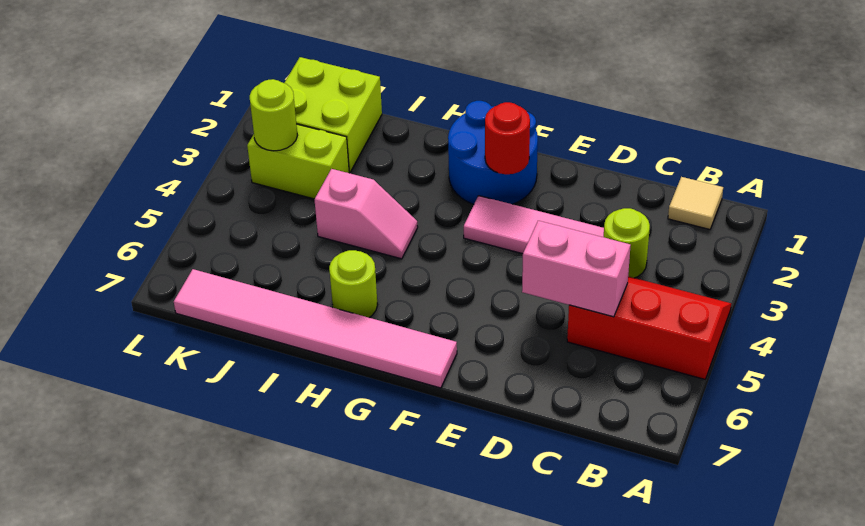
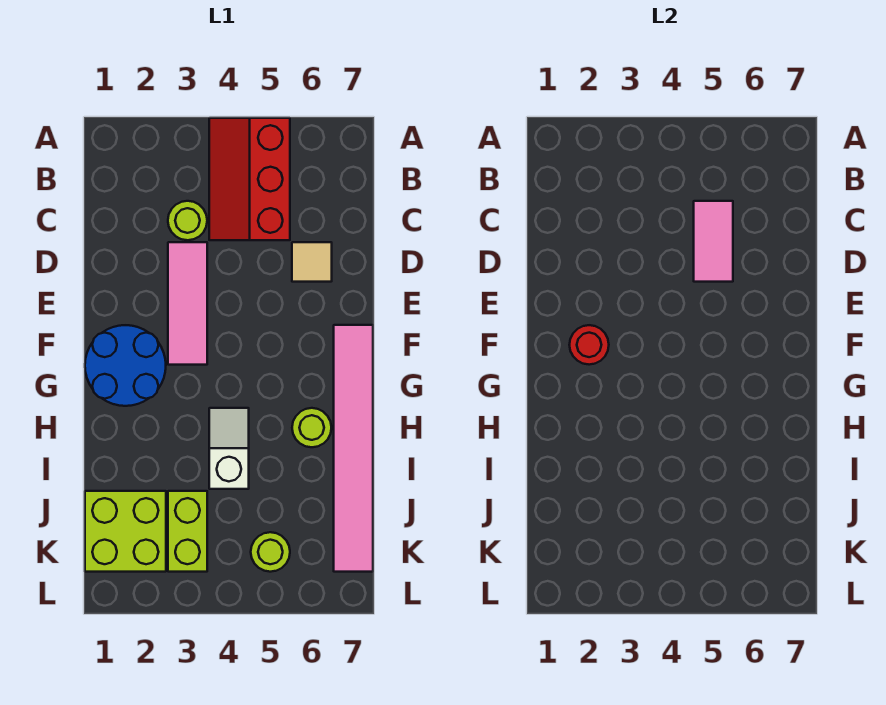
tan 1x1 tile [668,177,723,229] -> tan 1x1 tile moved to [292,242,332,282]
pink 1x2 brick [522,221,631,317] -> pink 1x2 tile [694,201,733,282]
pink 1x2 slope [314,169,418,259] -> white 1x2 slope [209,408,249,489]
lime 1x1 round brick [250,79,298,151] -> lime 1x1 round brick moved to [251,532,290,572]

